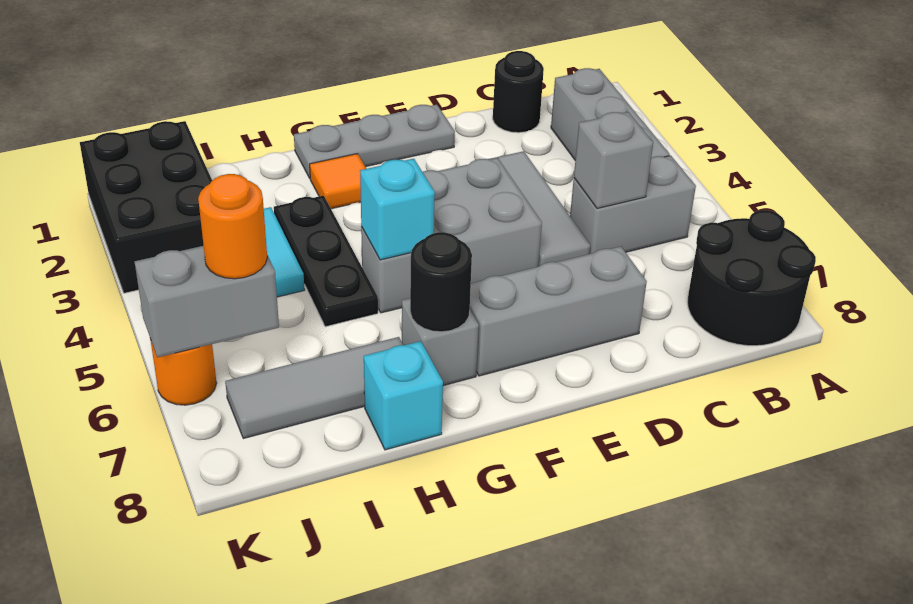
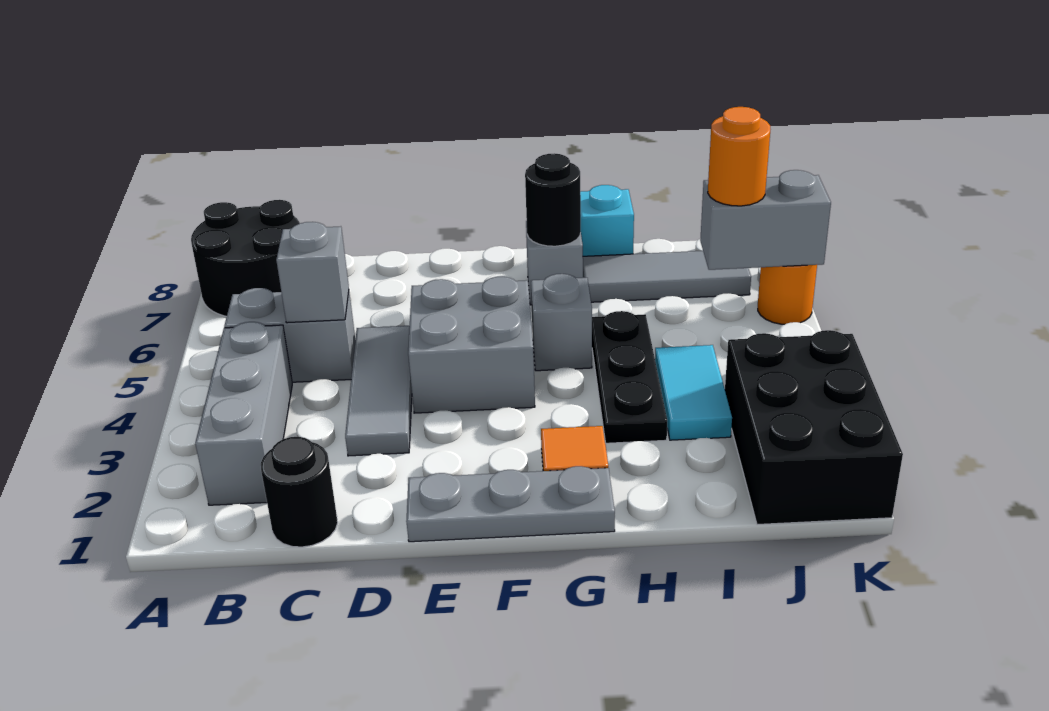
grey 1x3 brick [470,246,647,376] -> none
cyan 1x1 brick [360,159,435,260] -> none

